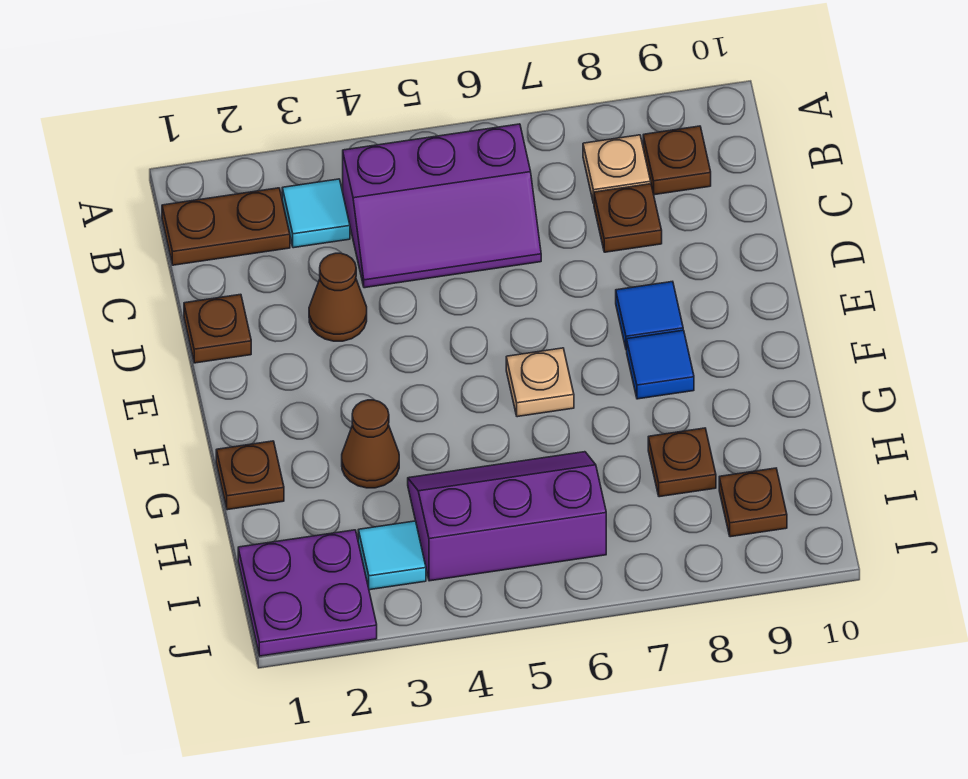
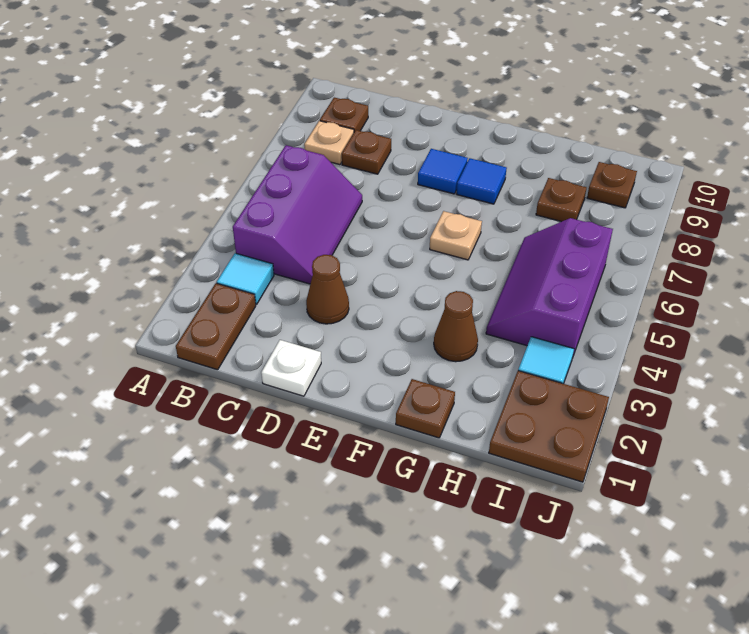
brown 1x1 plate [184,294,251,363] -> white 1x1 plate [261,340,321,396]
purple 2x2 plate [238,530,377,656] -> brown 2x2 plate [489,371,609,482]

